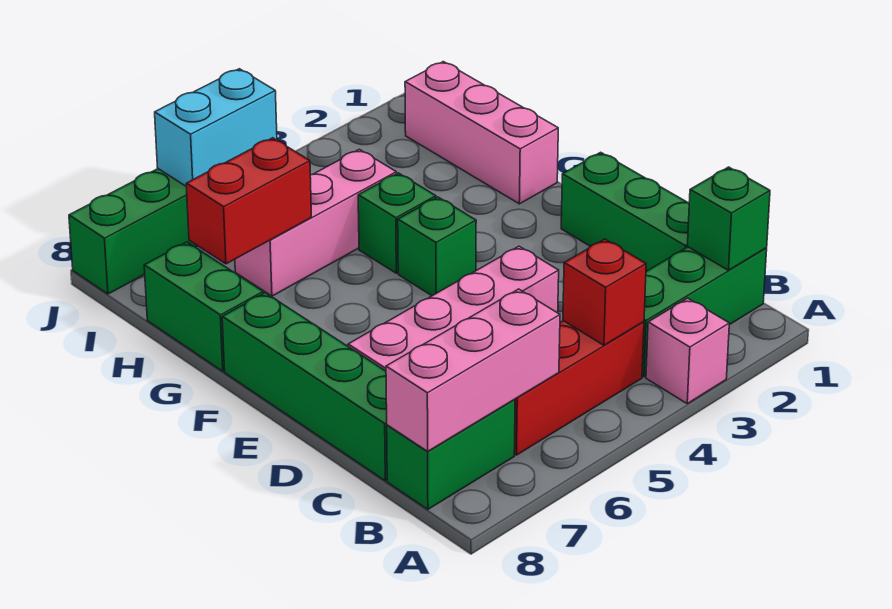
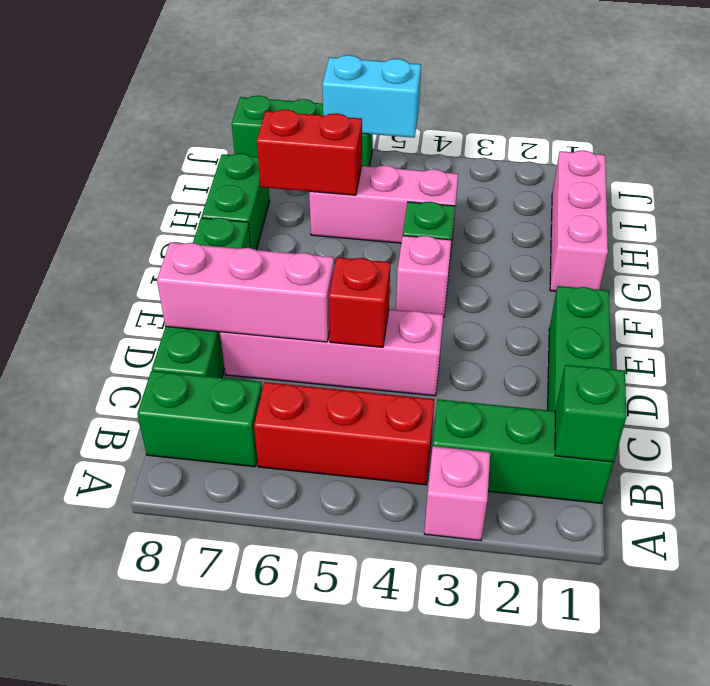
red 1x1 brick [563,239,646,345] -> red 1x1 brick moved to [329,257,390,347]
pink 1x3 brick [386,289,560,451] -> pink 1x3 brick moved to [157,242,334,342]
green 1x1 brick [398,197,476,296] -> pink 1x1 brick [396,236,451,317]

